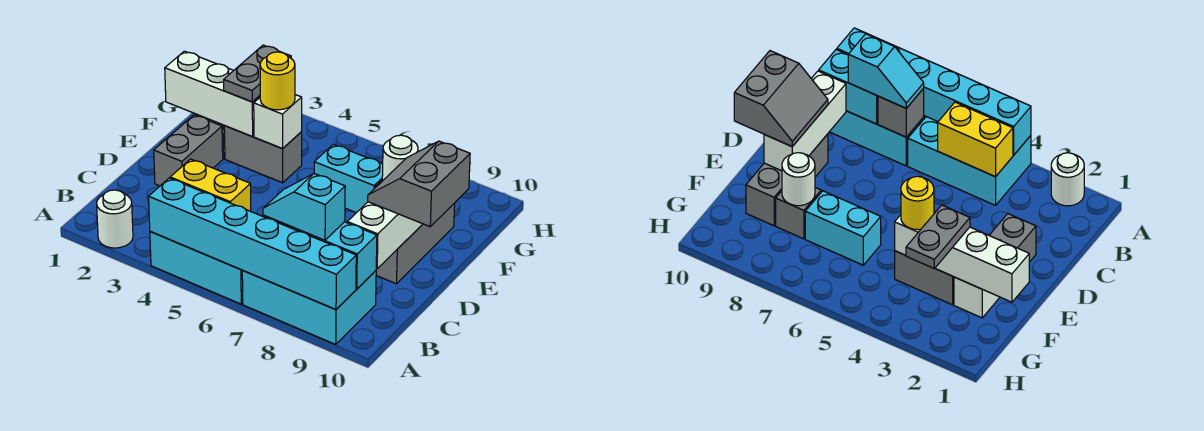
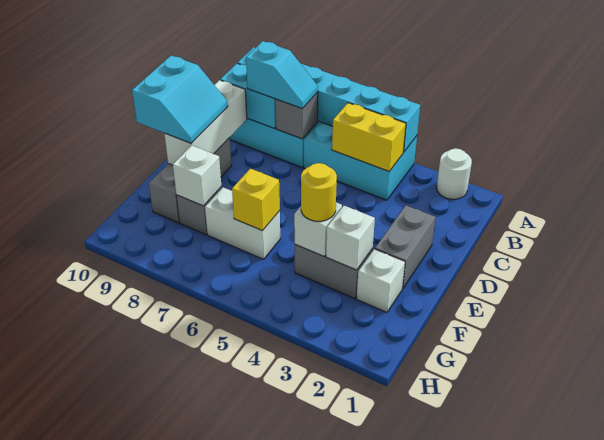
grey 2x2 slope [368,141,470,227] -> cyan 2x2 slope [132,56,228,143]
white 1x3 brick [165,51,260,137] -> white 1x1 brick [326,206,375,270]
grey 1x2 plate [224,45,291,102] -> none
cyan 1x2 brick [314,144,383,213] -> white 1x2 brick [205,188,280,259]
none -> yellow 1x1 brick [232,169,280,231]
white 1x1 round brick [382,135,418,181] -> white 1x1 brick [173,145,221,206]

